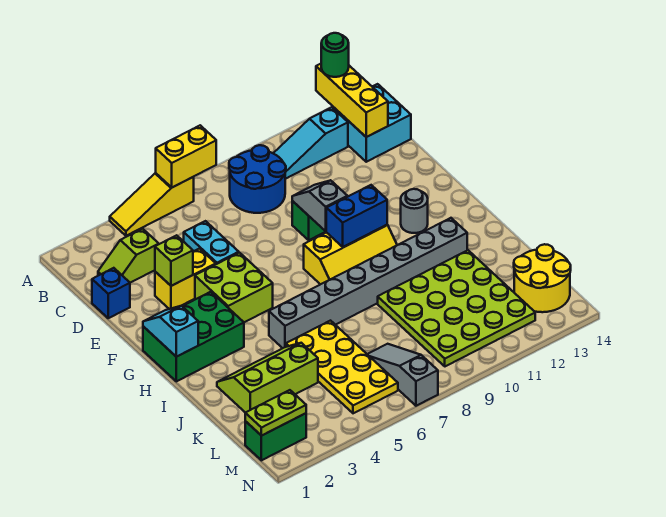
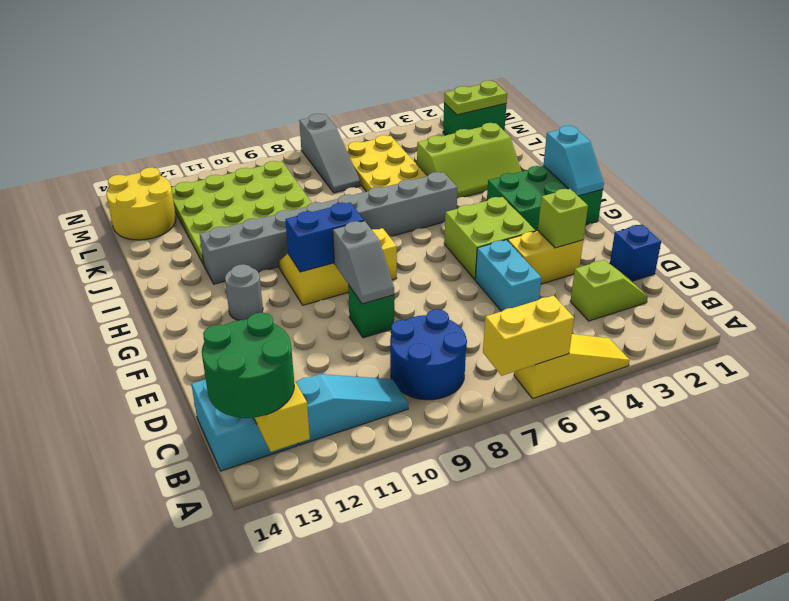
green 1x1 round brick [321,33,349,77] -> green 2x2 round brick [202,312,294,418]

